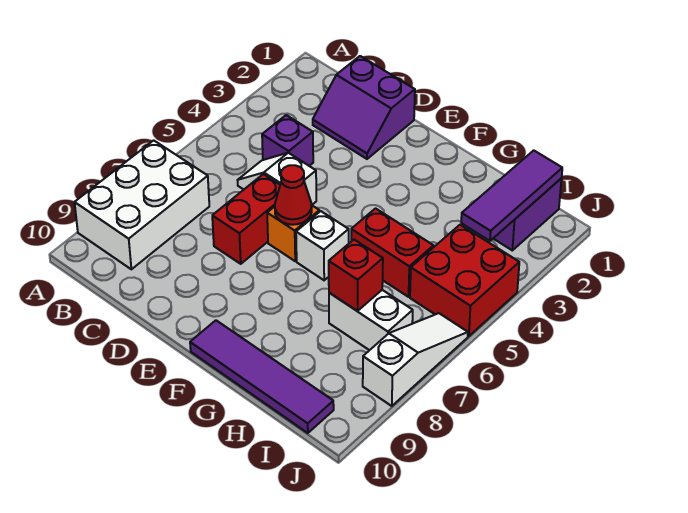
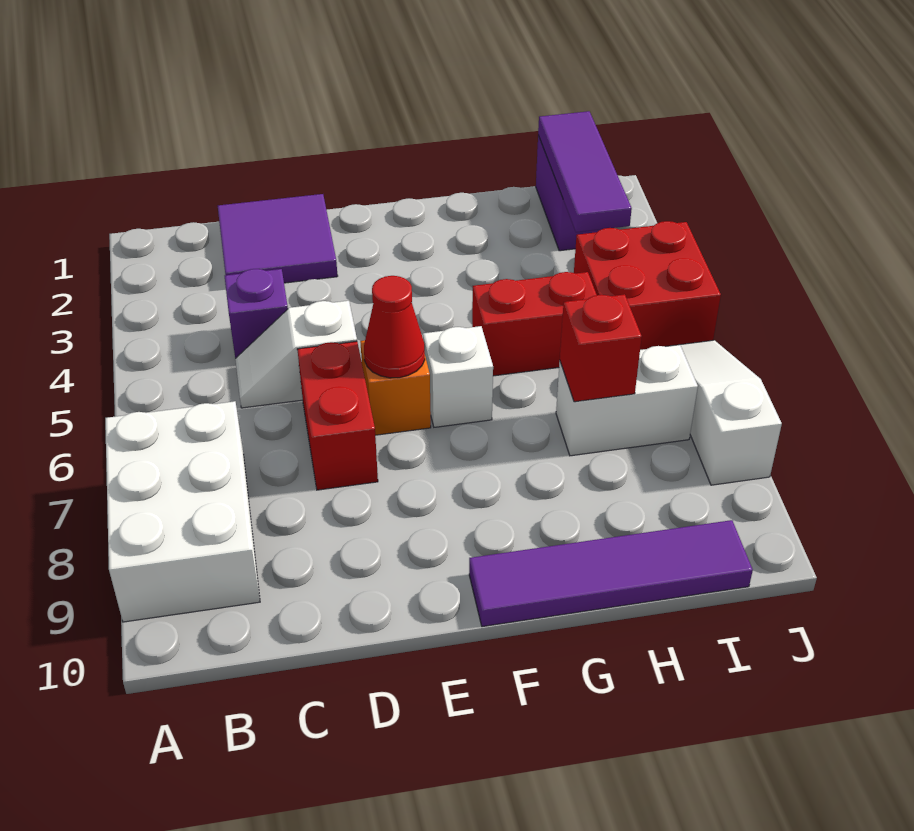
purple 2x2 slope [313,56,415,159] -> purple 2x2 tile [218,194,338,283]

